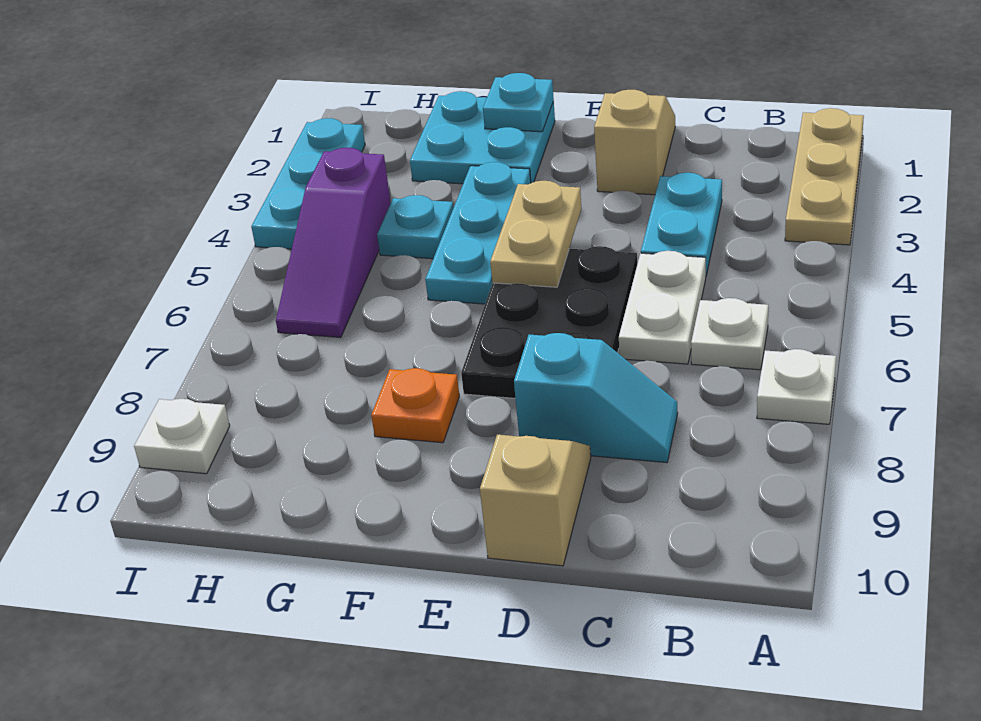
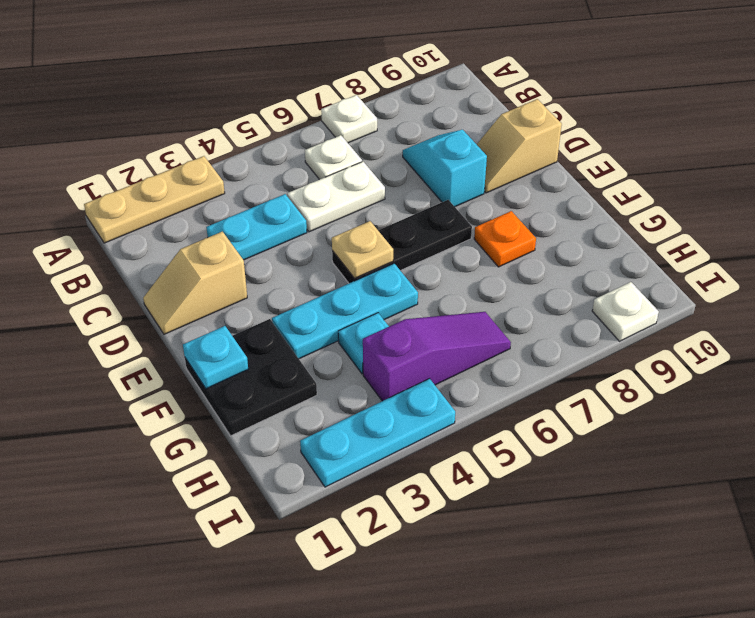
black 2x3 plate [461,246,637,398] -> black 1x3 plate [332,200,472,283]
tan 1x2 plate [490,181,581,287] -> tan 1x1 plate [332,221,393,278]
cyan 2x2 plate [410,91,555,184] -> black 2x2 plate [185,319,317,436]

